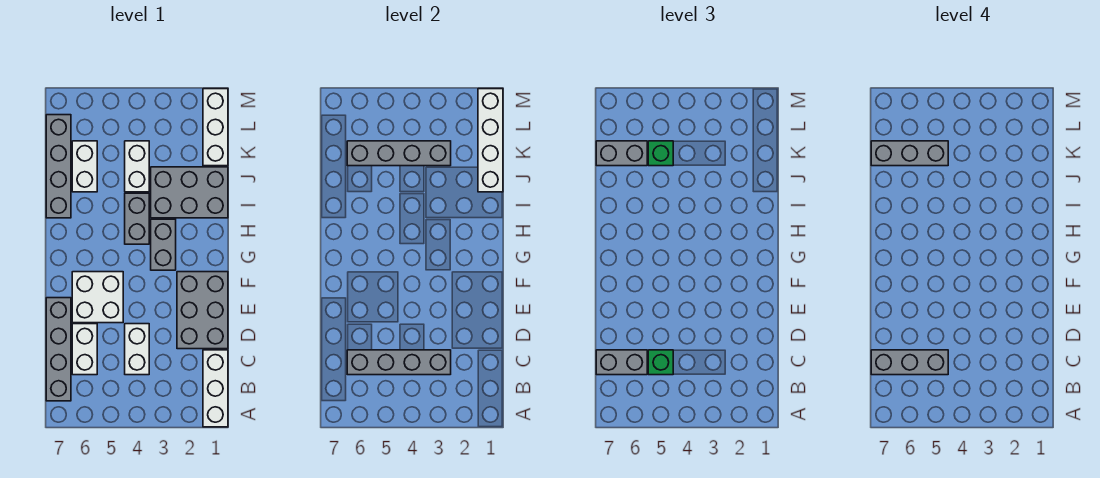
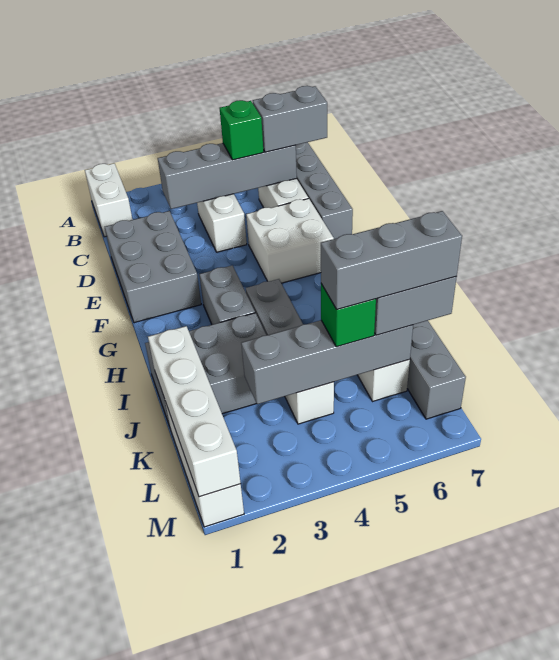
white 1x3 brick [203,350,228,427] -> white 1x2 brick [85,163,133,237]
grey 1x3 brick [871,350,948,375] -> none

